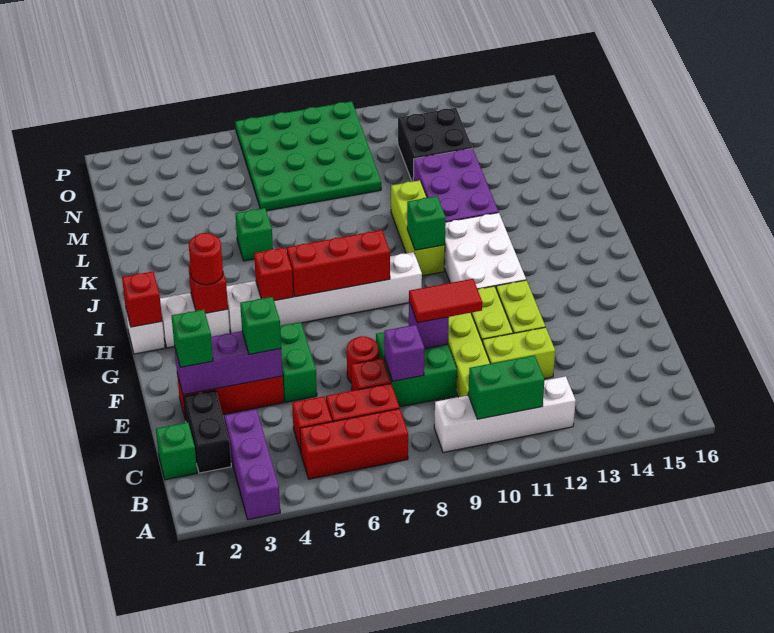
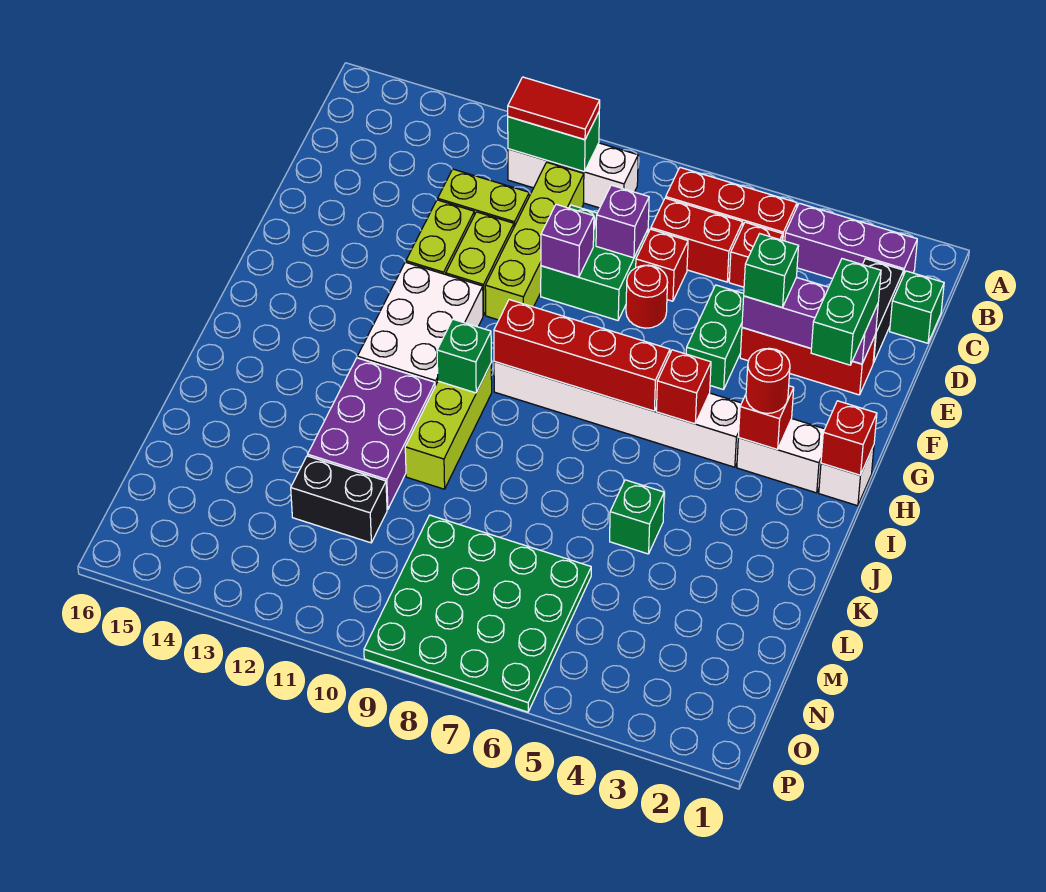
purple 1x3 brick [224,409,280,520] -> purple 1x3 brick turned to [785,203,917,279]
white 1x4 brick [434,376,576,453] -> white 1x3 brick [508,143,638,208]
green 1x1 brick [172,310,213,367] -> green 1x2 brick [811,259,881,365]
red 1x2 tile [409,279,482,323] -> red 1x2 tile moved to [508,77,600,140]
red 1x3 brick [287,230,390,297] -> red 1x4 brick [494,300,670,411]
black 2x2 brick [398,108,472,182] -> black 1x2 brick [291,456,387,543]

